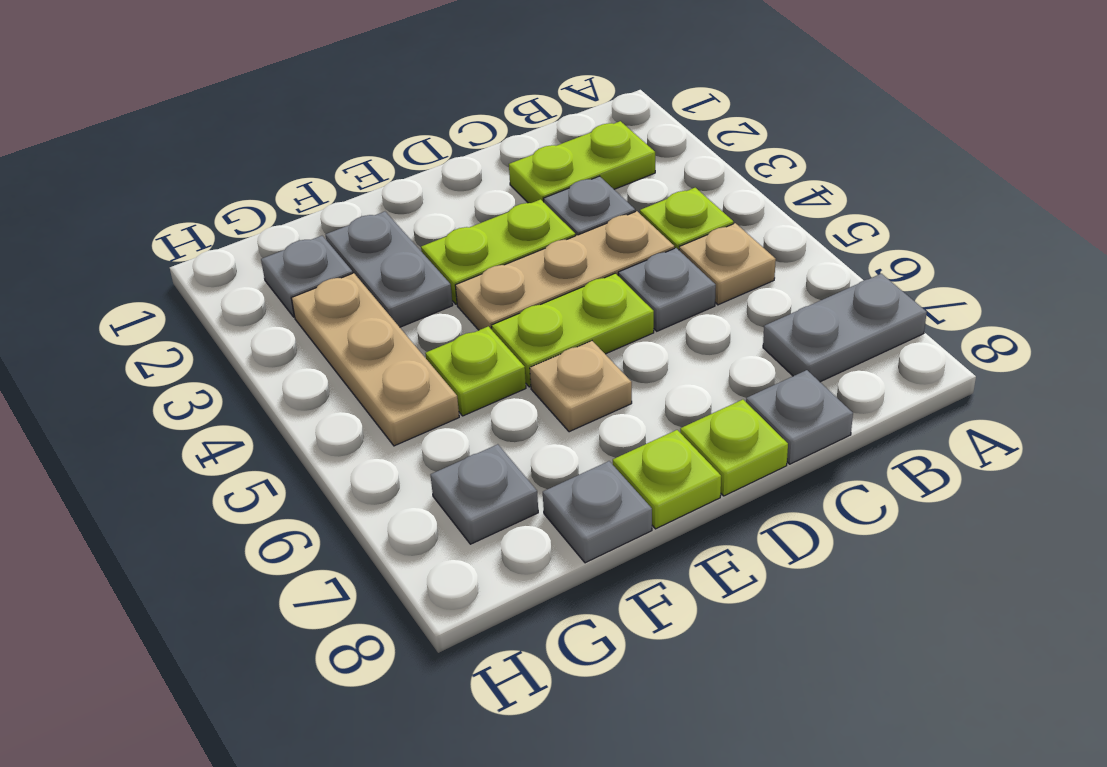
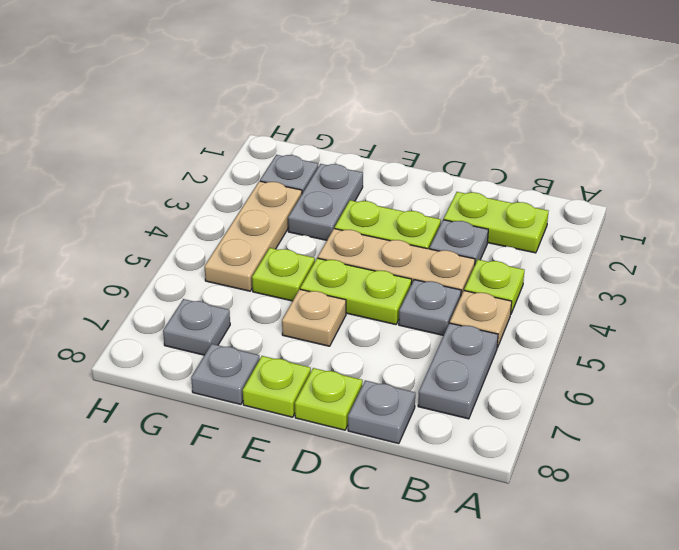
grey 1x2 plate [763,274,927,382] -> grey 1x2 plate turned to [418,323,498,419]

